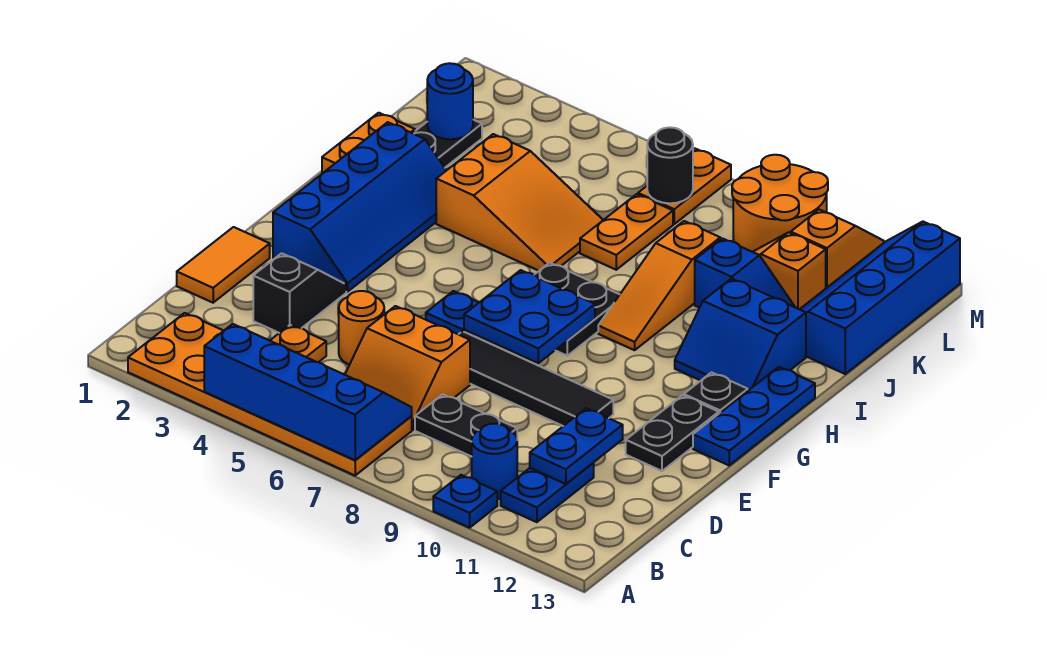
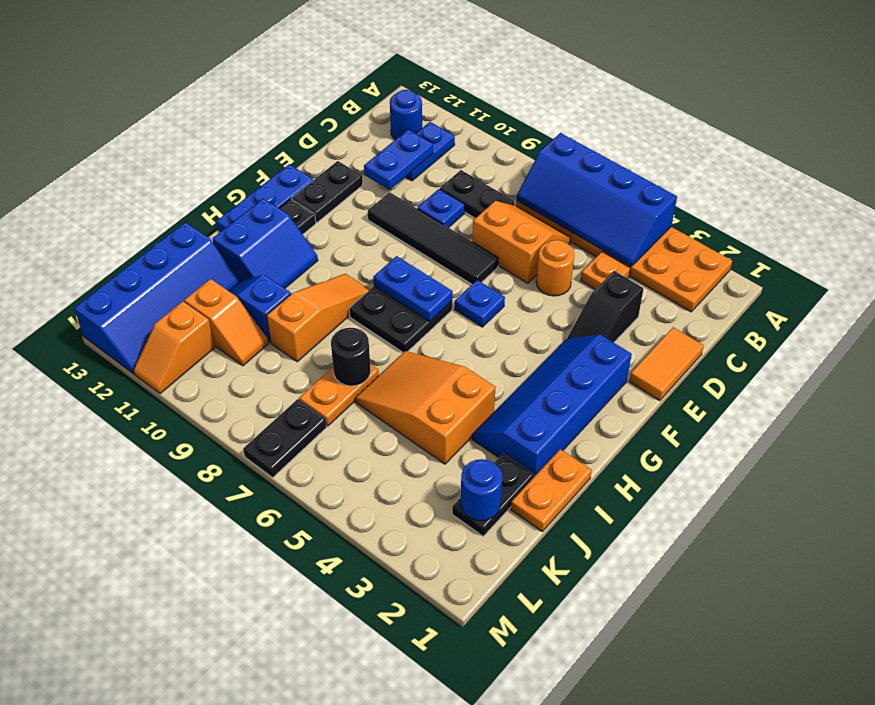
blue 1x1 plate [433,475,497,528] -> blue 1x1 plate moved to [417,189,465,228]
blue 1x1 round brick [472,424,517,499] -> blue 1x1 round brick moved to [390,90,422,140]
blue 2x2 plate [464,270,595,363] -> blue 1x2 plate [373,256,453,321]
blue 2x2 slope [675,279,806,391] -> blue 2x2 slope turned to [212,199,318,288]
orange 1x2 plate [638,148,731,224] -> black 1x2 plate [243,399,327,478]
black 1x1 round brick [647,127,693,203] -> black 1x1 round brick moved to [331,328,371,386]
orange 2x2 round brick [732,155,828,252] -> none

